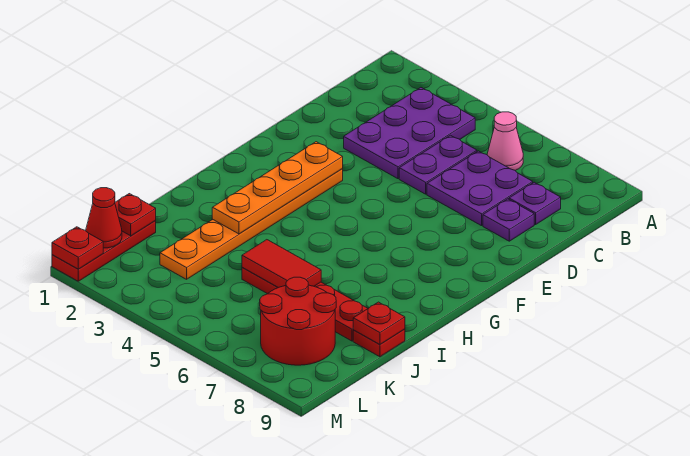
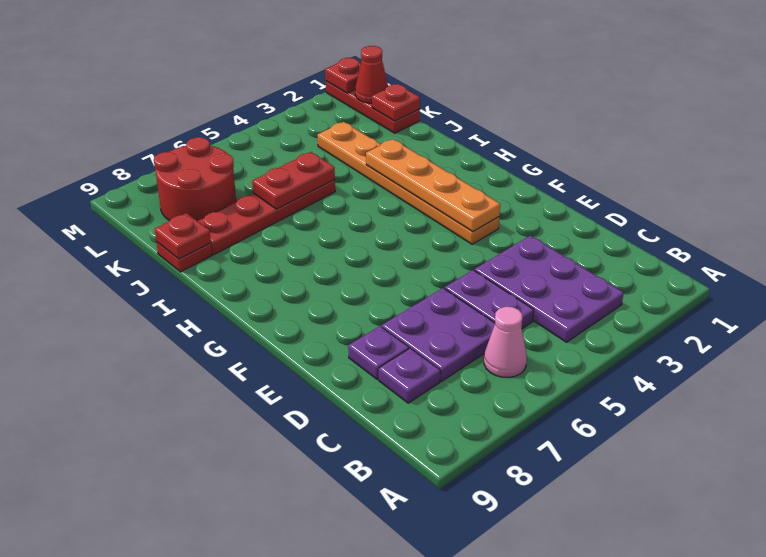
red 1x2 tile [242,240,321,288] -> red 1x2 plate [252,152,335,209]

